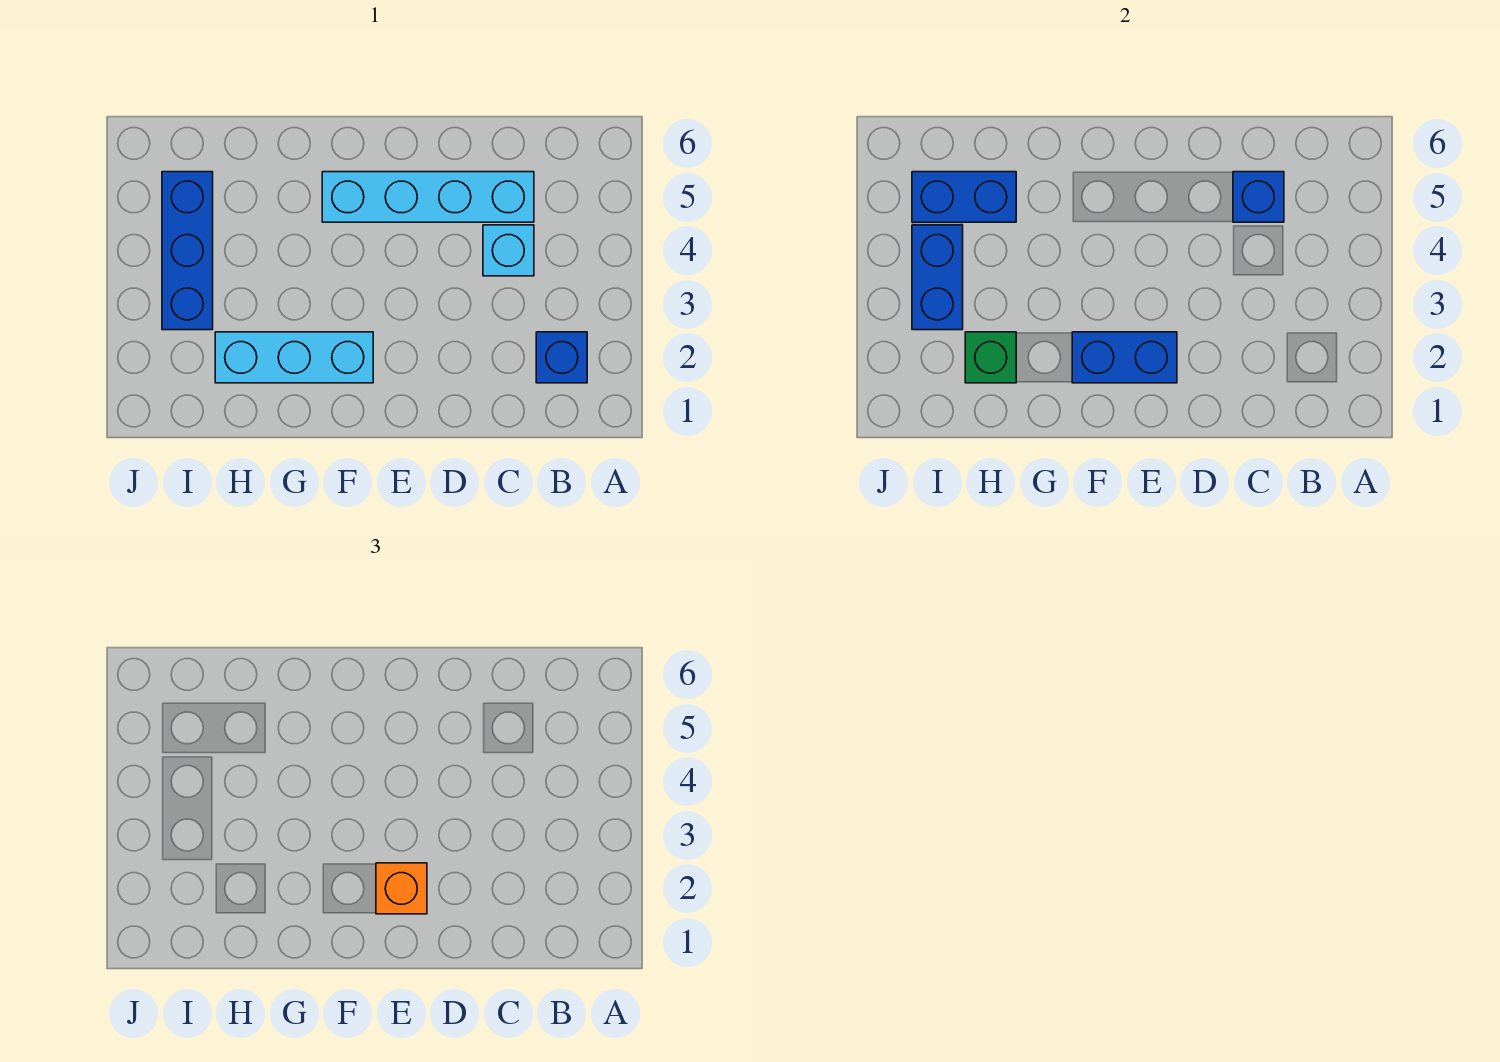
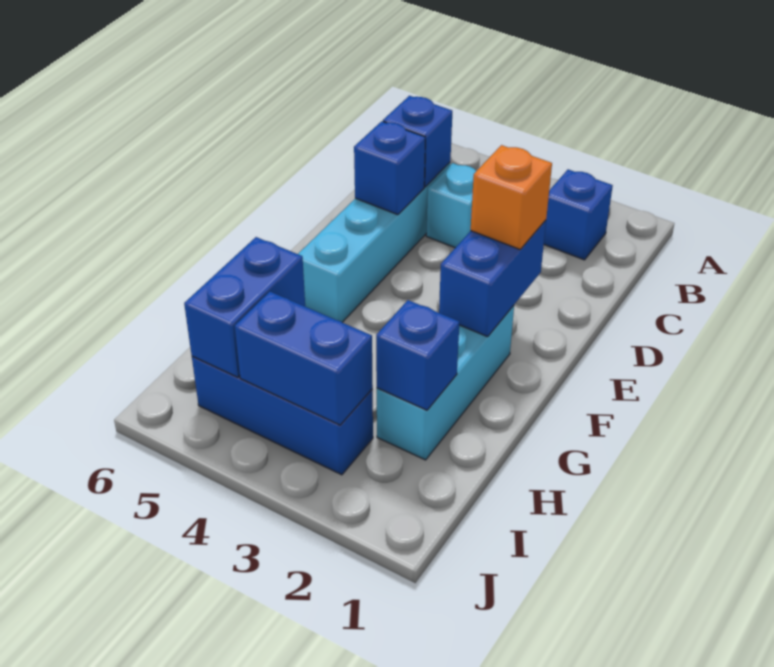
none -> blue 1x1 brick [354,121,425,215]
green 1x1 brick [965,332,1016,383] -> blue 1x1 brick [376,300,459,410]

